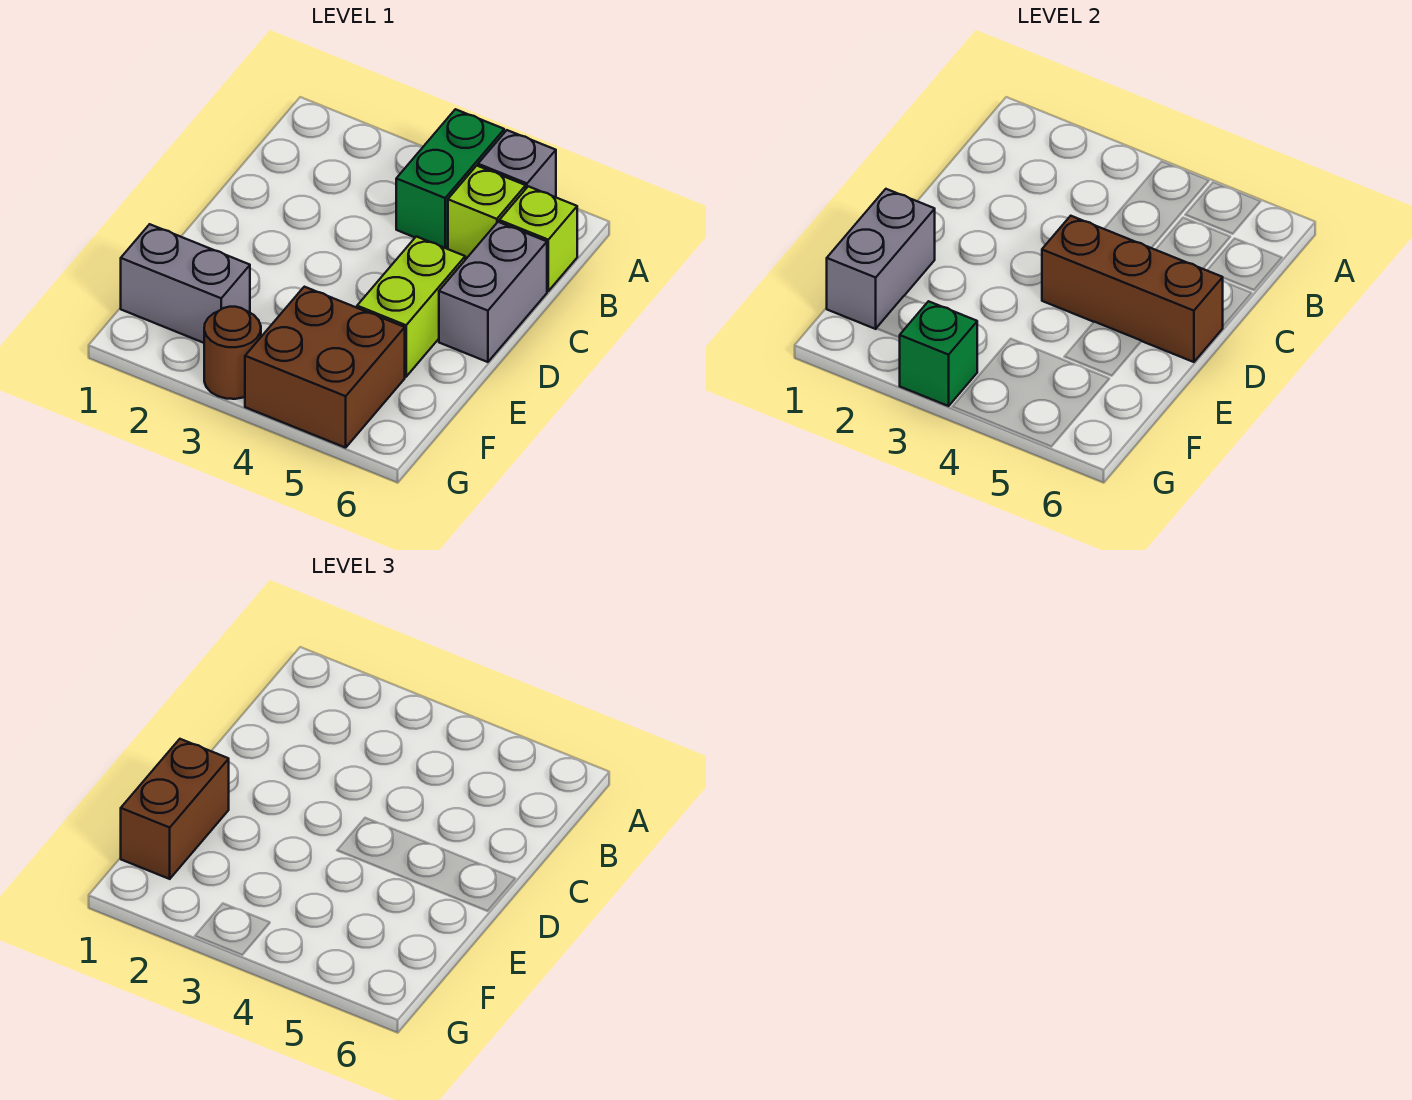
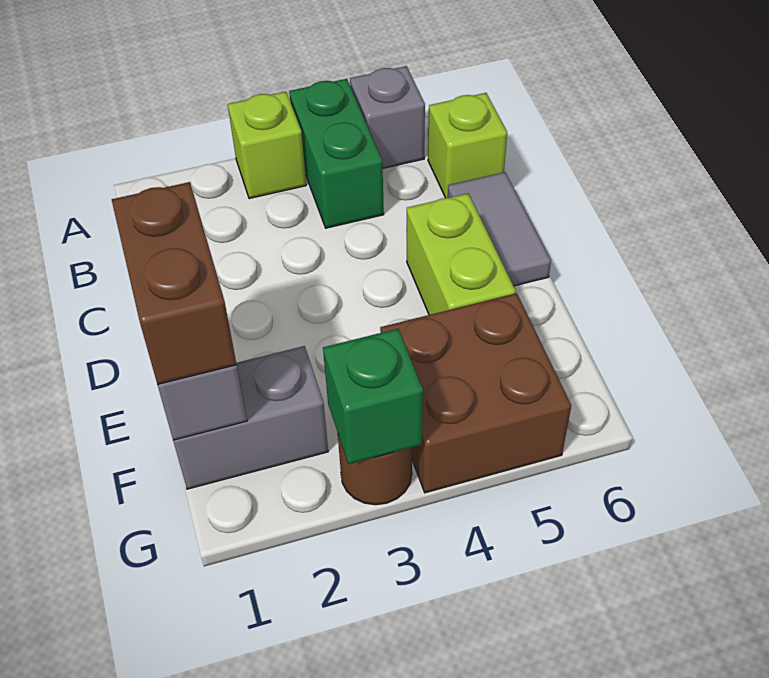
lime 1x1 brick [448,166,526,258] -> lime 1x1 brick moved to [228,92,306,199]
grey 1x2 brick [439,222,547,362] -> grey 1x2 tile [448,172,551,286]
brown 1x3 brick [1042,216,1223,362] -> none

